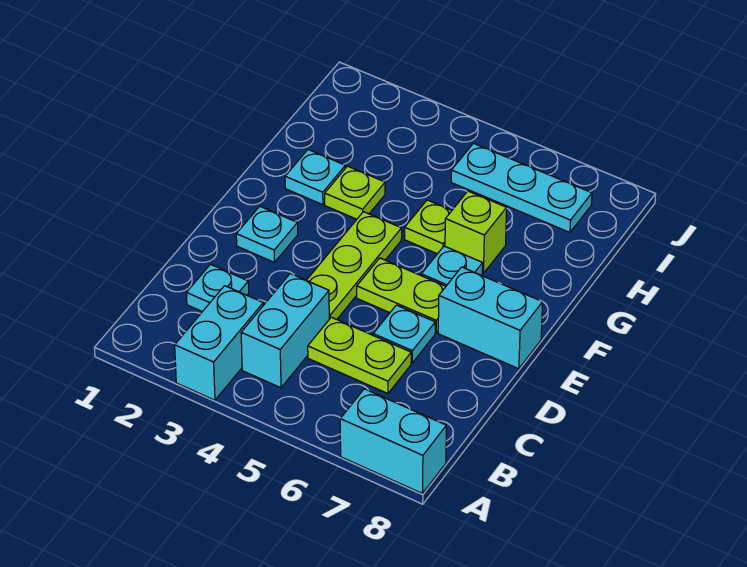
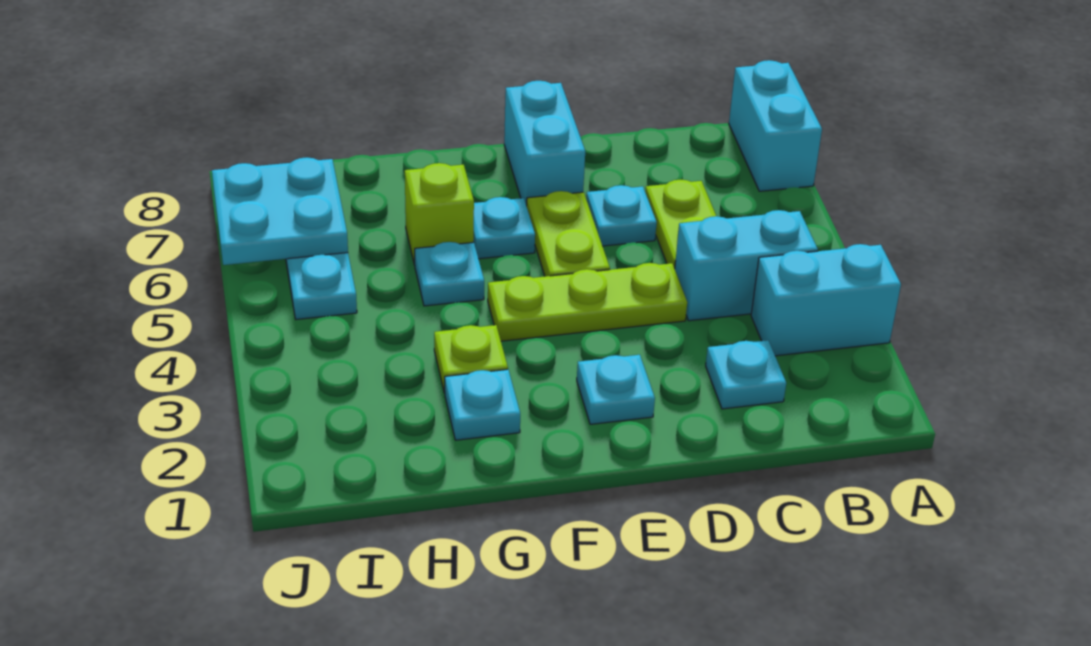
lime 1x1 plate [405,200,452,254] -> cyan 1x1 plate [415,242,484,306]
none -> cyan 2x2 plate [212,157,348,265]

